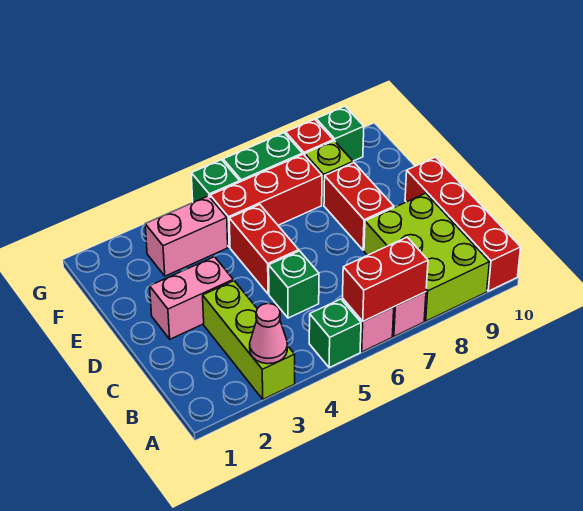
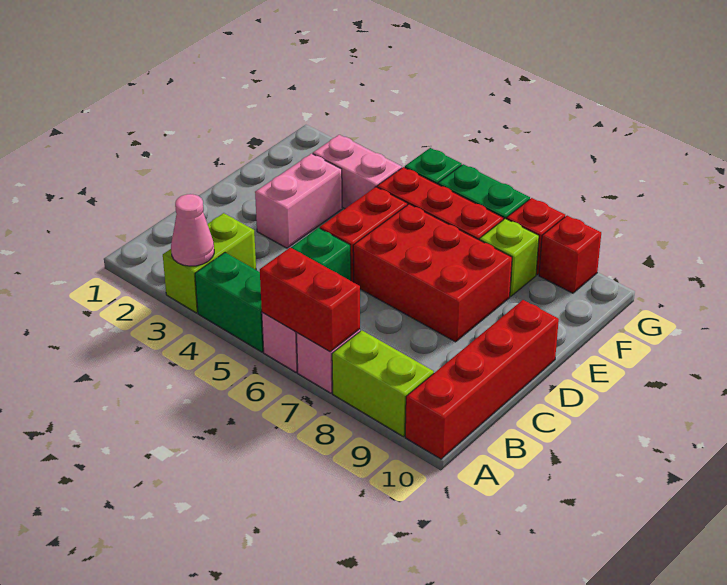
lime 1x3 brick [203,281,295,399] -> lime 1x2 brick [163,213,256,313]
green 1x1 brick [309,299,361,368] -> green 1x2 brick [195,253,264,352]
lime 2x3 brick [364,193,489,321] -> lime 1x2 brick [332,330,434,436]
pink 1x2 brick [150,257,233,339] -> pink 1x2 brick turned to [255,154,342,248]
red 1x2 brick [324,163,394,250] -> red 2x3 brick [353,204,512,342]
green 1x1 brick [316,106,364,161] -> red 1x1 brick [539,216,601,293]

